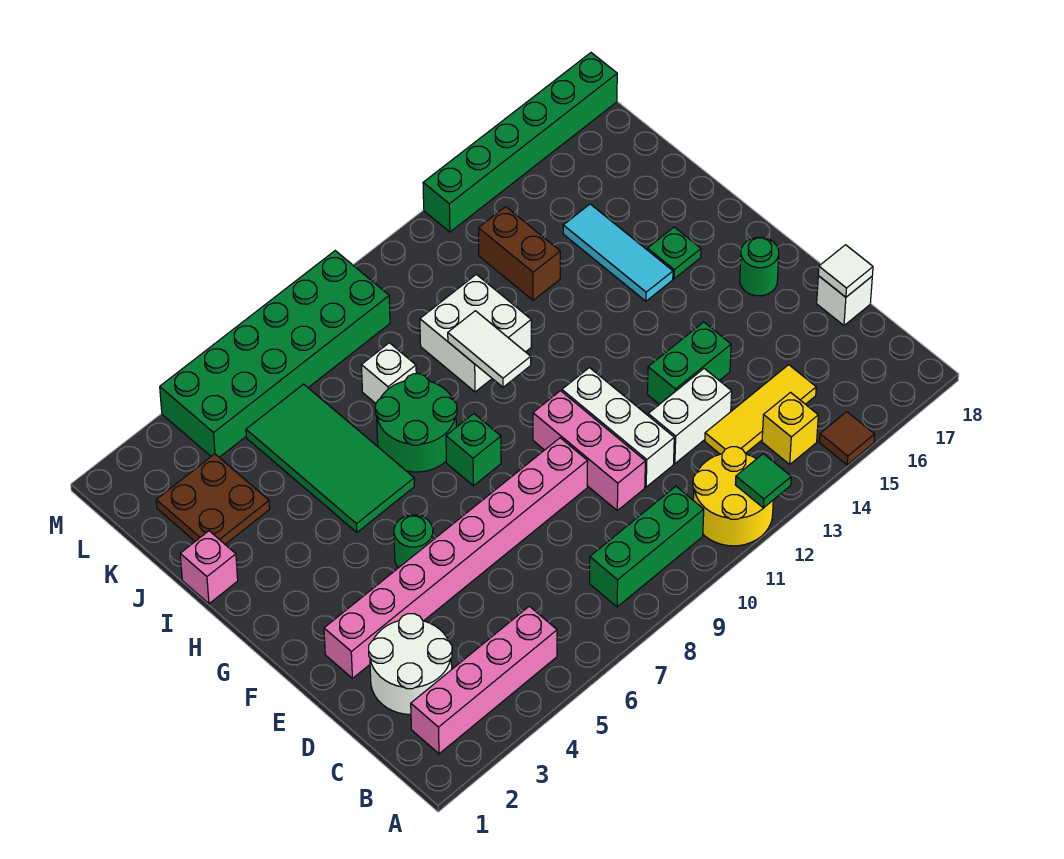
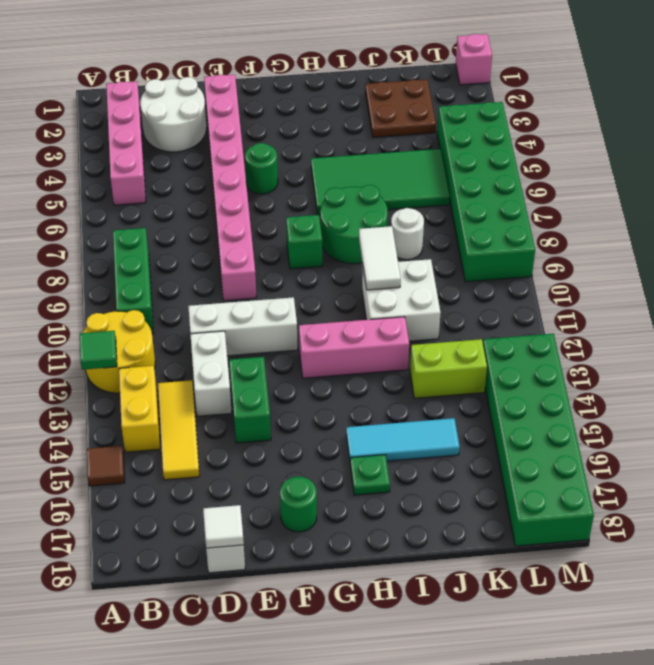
yellow 1x1 brick [762,392,818,464] -> yellow 1x2 brick [119,366,160,452]
pink 1x3 brick [533,391,645,510] -> pink 1x3 brick moved to [299,317,409,378]
white 1x2 tile [448,311,531,387] -> white 1x2 tile turned to [359,226,401,290]
pink 1x1 brick [180,531,238,604] -> pink 1x1 brick moved to [456,34,492,85]
white 1x1 brick [361,343,416,403] -> white 1x1 round brick [391,208,424,260]
brown 1x2 brick [479,207,560,300] -> lime 1x2 brick [410,339,487,398]
green 1x6 brick [423,53,617,232] -> green 2x6 brick [483,334,594,546]

